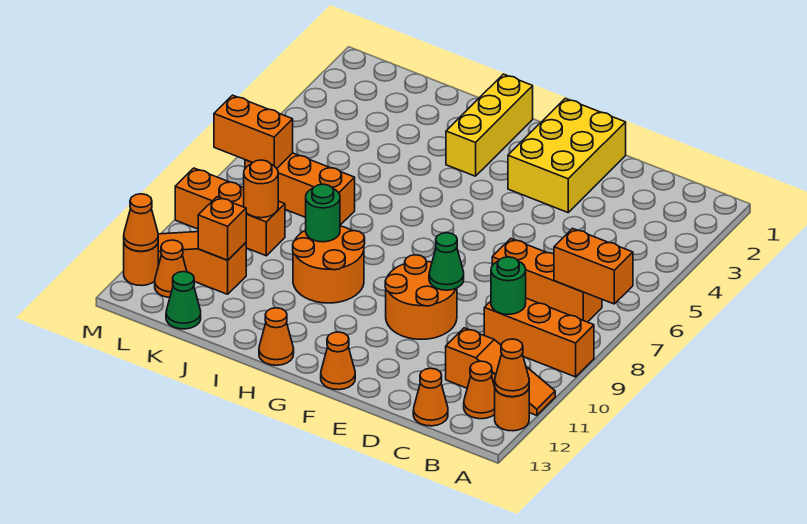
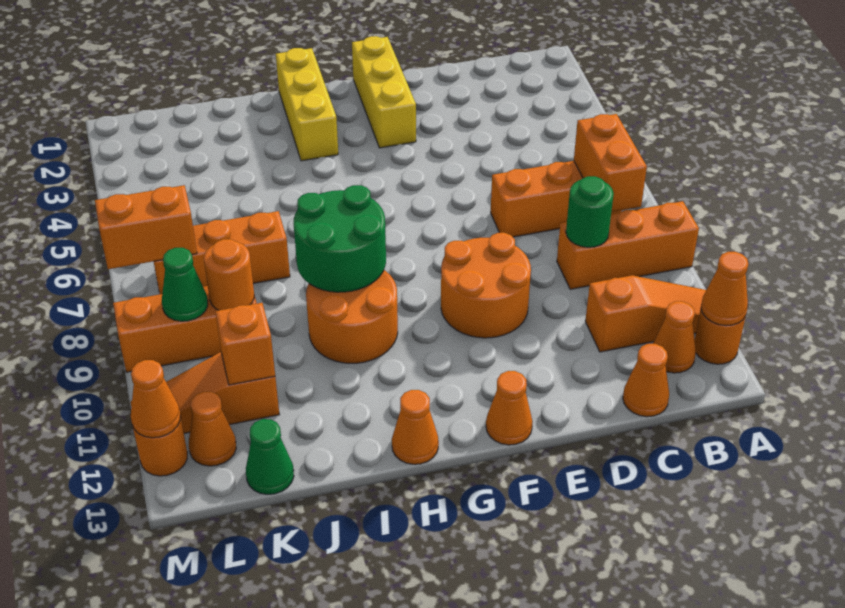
orange 1x2 brick [554,228,633,304] -> orange 1x2 brick turned to [574,114,647,212]
yellow 2x3 brick [508,98,626,212] -> yellow 1x3 brick [352,36,416,148]
green 1x1 cone [429,233,464,290] -> green 1x1 cone moved to [162,248,208,321]
green 1x1 round brick [306,184,340,242] -> green 2x2 round brick [293,185,386,292]

